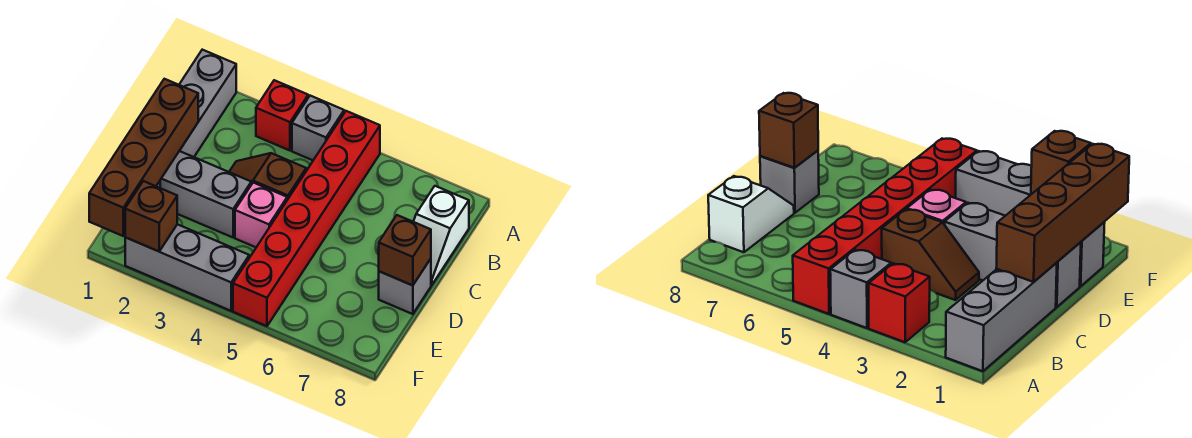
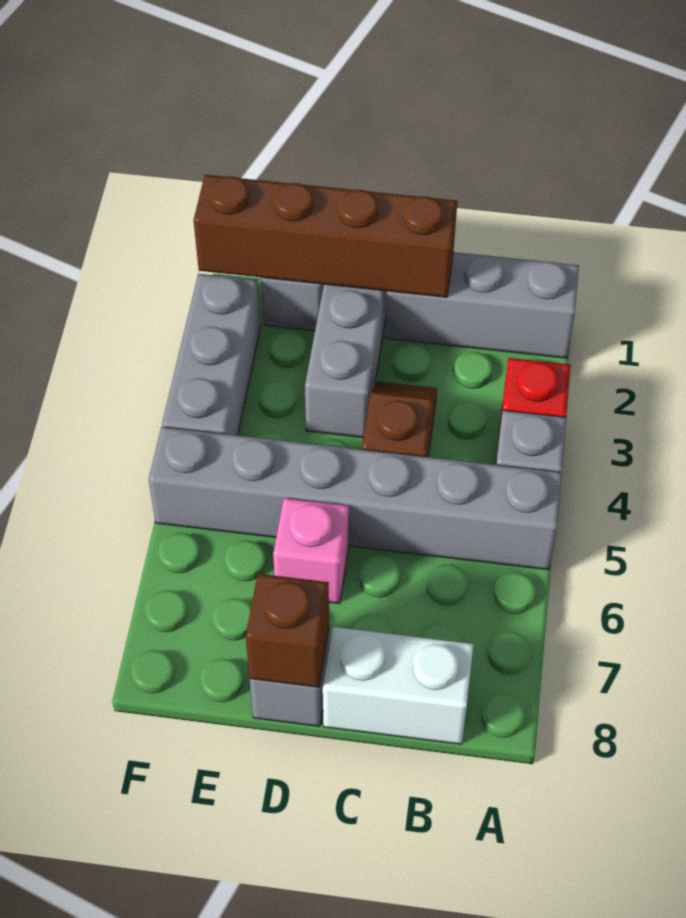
red 1x6 brick [233,111,380,326] -> grey 1x6 brick [149,427,562,570]
white 1x2 slope [413,186,469,285] -> white 1x2 brick [323,627,474,744]
pink 1x1 brick [235,183,287,247] -> pink 1x1 brick moved to [273,498,349,604]
brown 1x1 brick [125,181,177,251] -> none

